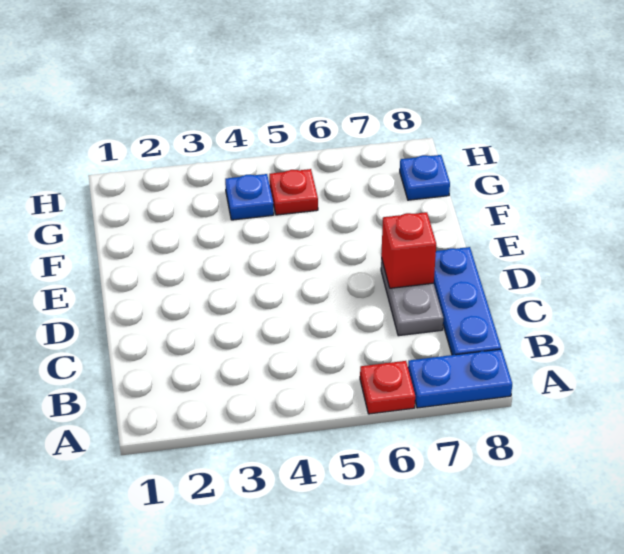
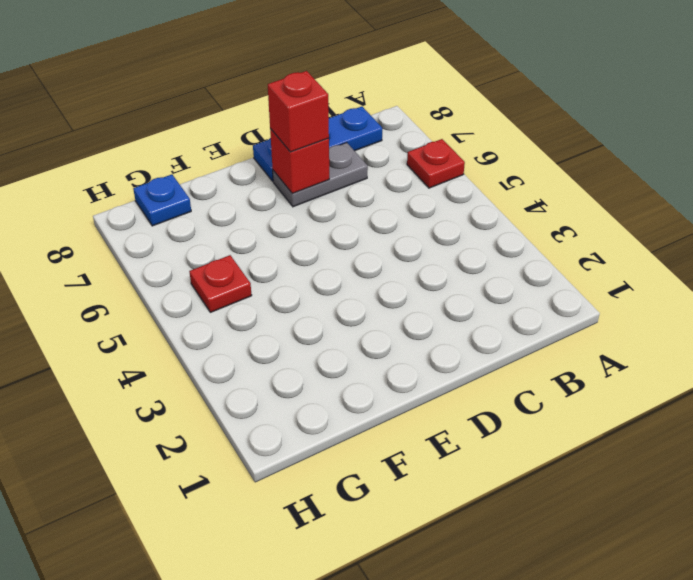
blue 1x2 plate [408,349,512,408] -> none
none -> red 1x1 brick [268,71,329,152]
blue 1x1 plate [225,174,274,220] -> none

